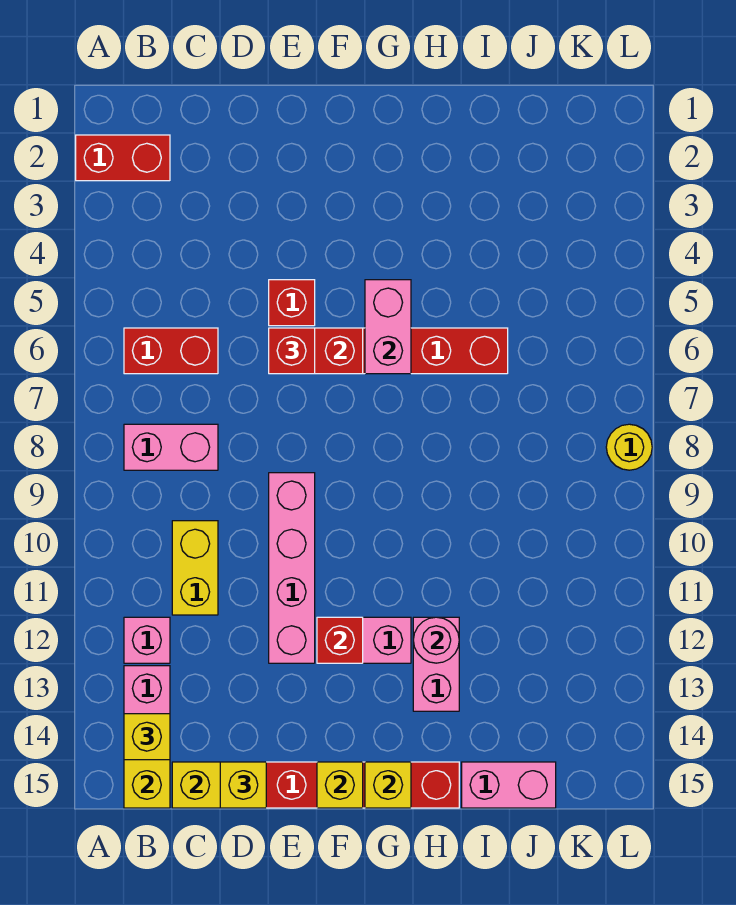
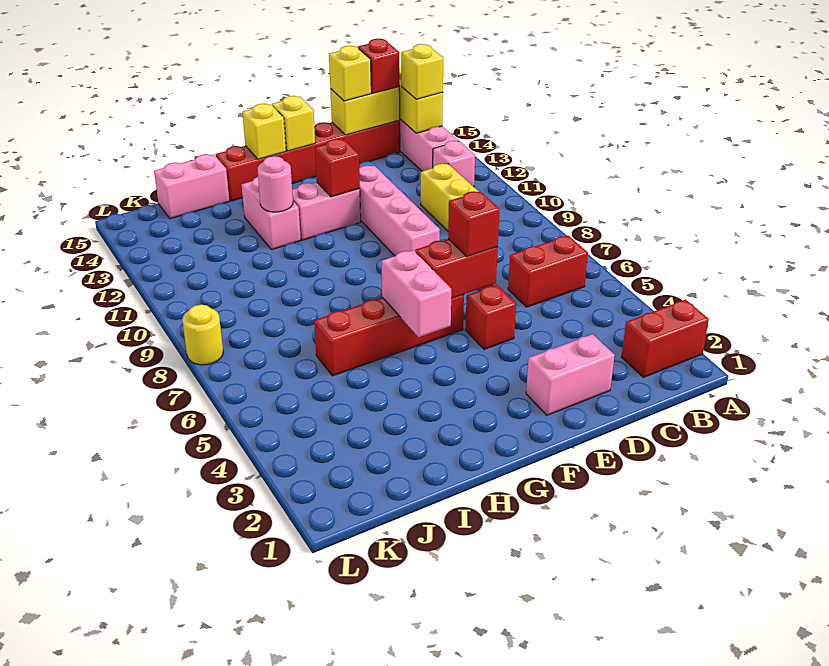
pink 1x2 brick [124,424,218,470] -> pink 1x2 brick moved to [526,334,615,415]
none -> red 1x1 brick [358,39,399,93]

